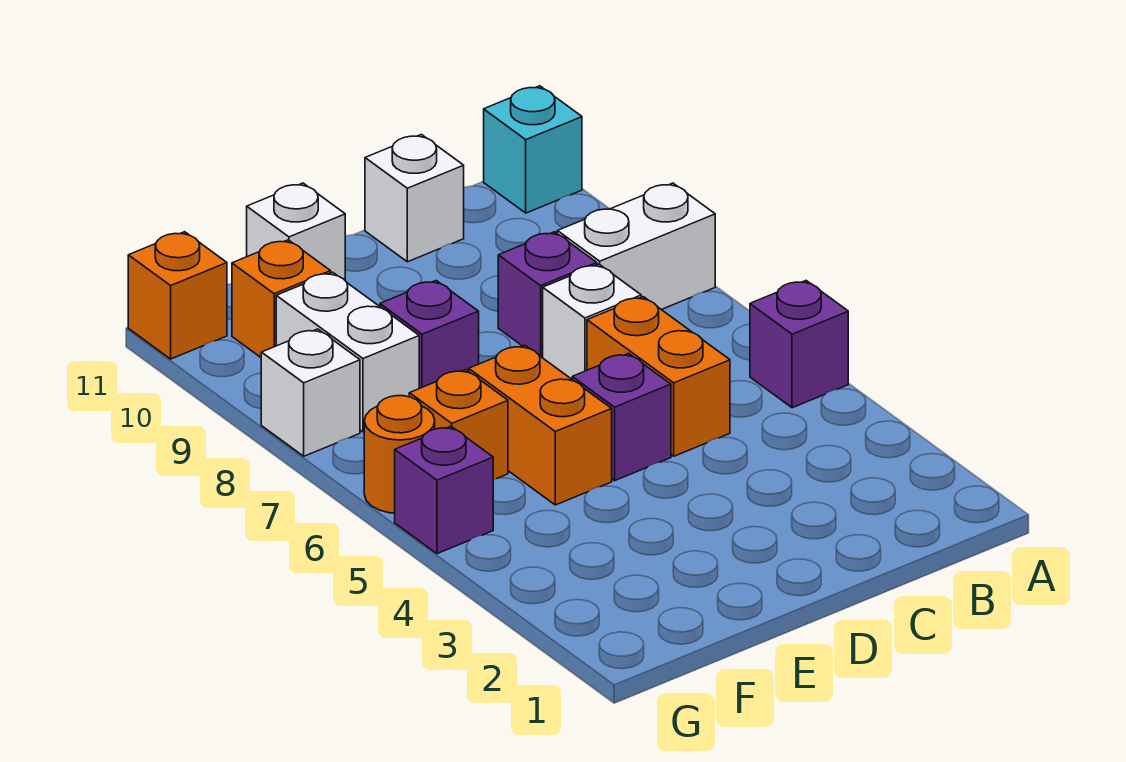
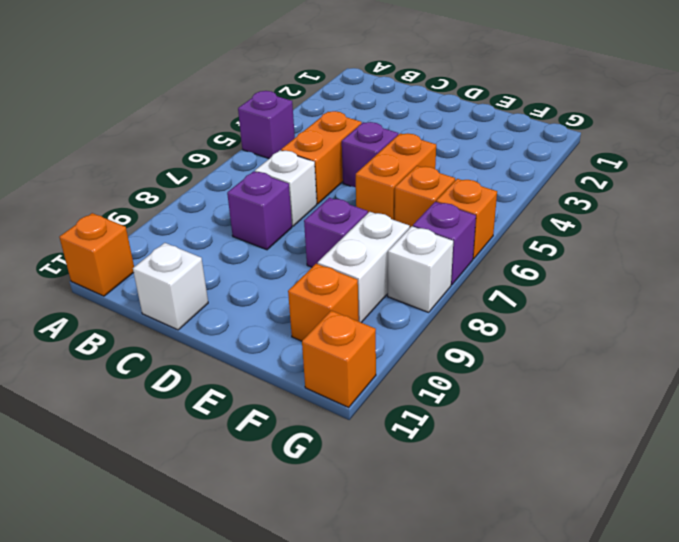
white 1x2 brick [557,183,715,310] -> none
cyan 1x1 brick [484,86,582,213] -> orange 1x1 brick [59,213,134,296]
white 1x1 brick [247,183,345,280] -> none
purple 1x1 brick [395,426,493,554] -> purple 1x1 brick moved to [413,202,476,285]
orange 1x1 round brick [364,396,435,513] -> orange 1x1 brick [436,179,497,259]

